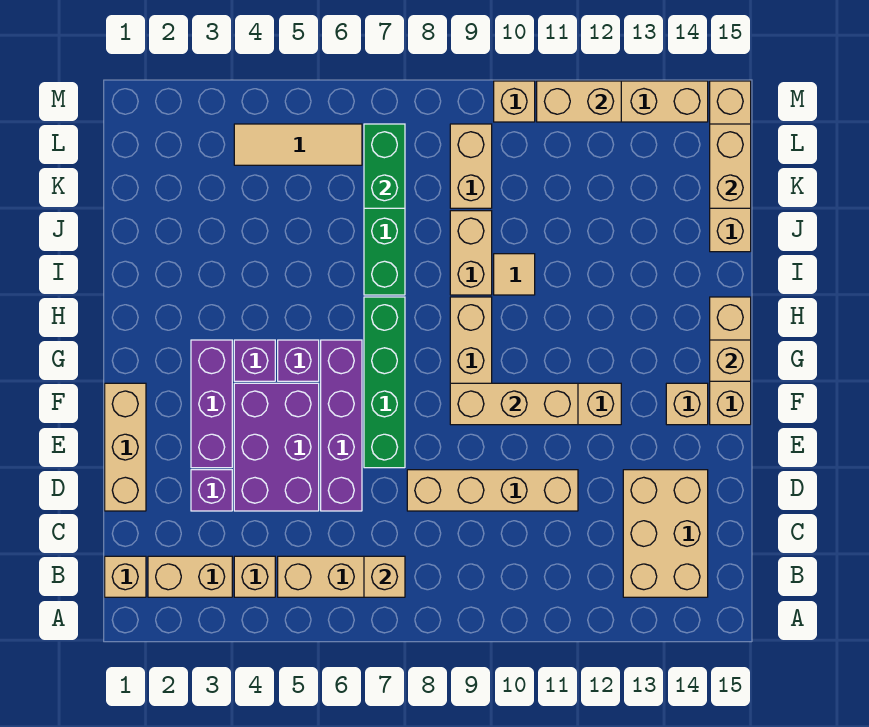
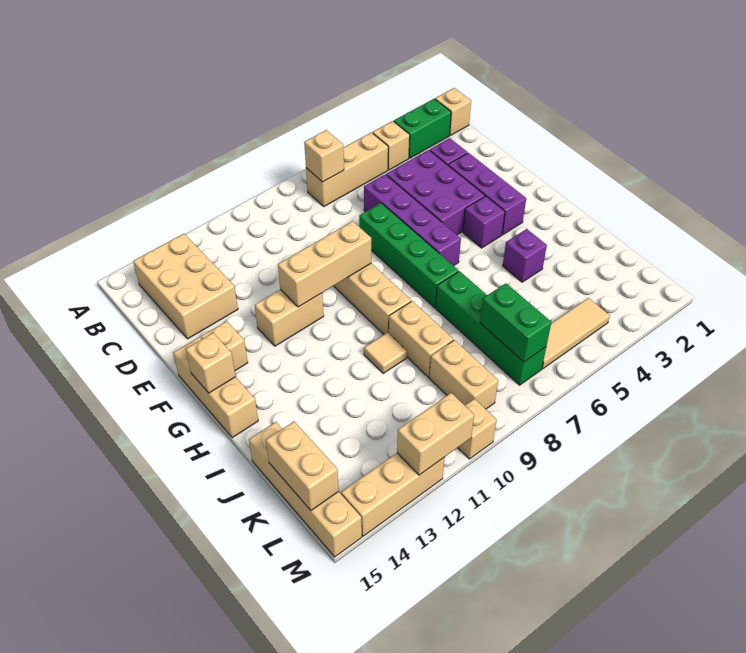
tan 1x2 brick [148,556,232,597] -> green 1x2 brick [394,99,451,158]
tan 1x3 brick [105,383,146,511] -> none
tan 1x4 brick [407,470,578,511] -> none
purple 1x1 brick [278,340,319,381] -> purple 1x1 brick moved to [503,229,547,282]

